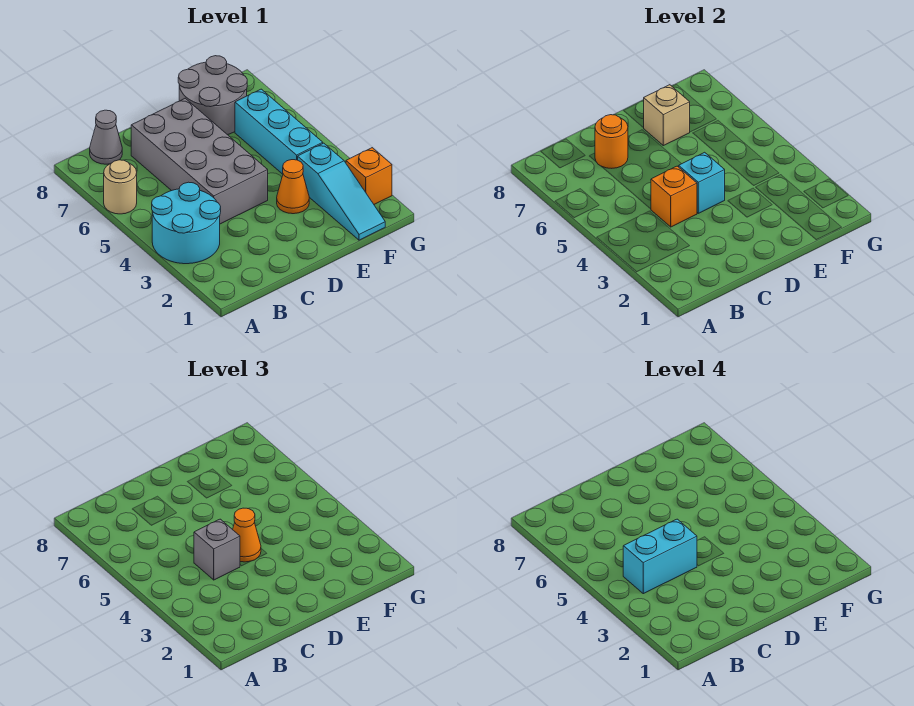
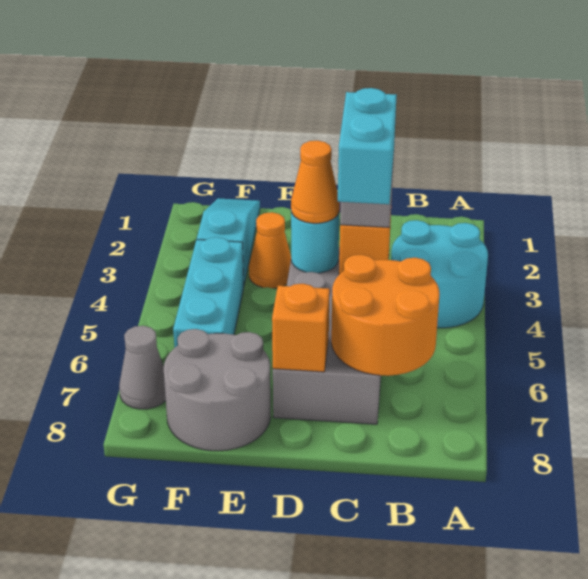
tan 1x1 round brick [104,160,137,214] -> none
cyan 1x2 brick [623,519,697,594] -> cyan 1x2 brick turned to [338,88,397,204]
grey 1x1 cone [90,110,122,164] -> grey 1x1 cone moved to [119,326,166,409]
orange 1x1 round brick [595,115,628,168] -> orange 2x2 round brick [331,255,440,376]
cyan 1x1 brick [679,152,725,213] -> cyan 1x1 round brick [291,212,339,273]
tan 1x1 brick [644,85,690,146] -> none
orange 1x1 brick [346,148,392,204] -> orange 1x1 brick moved to [272,284,330,372]

